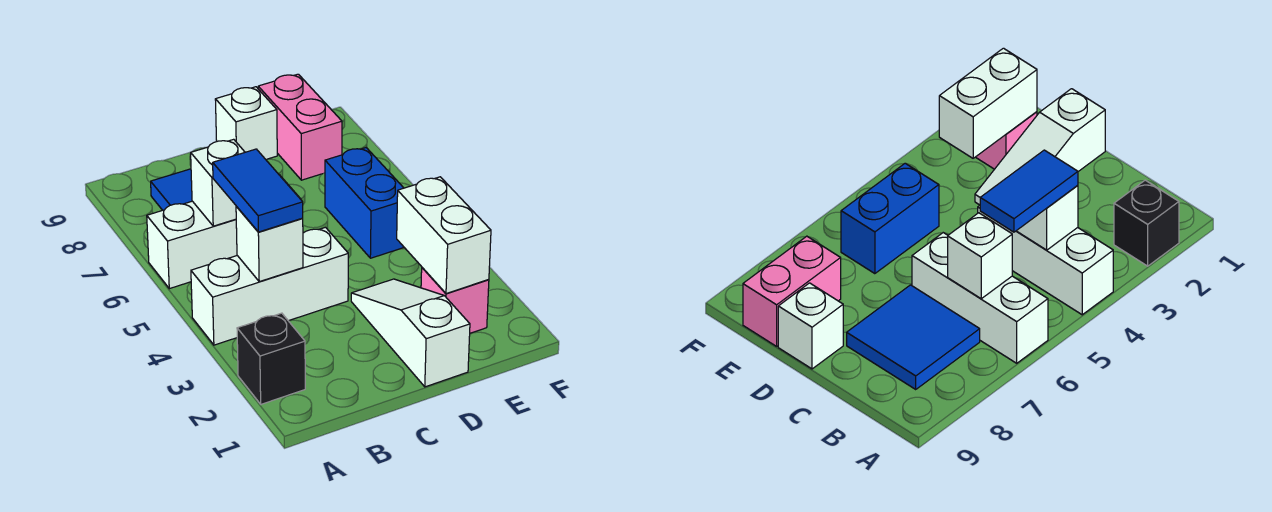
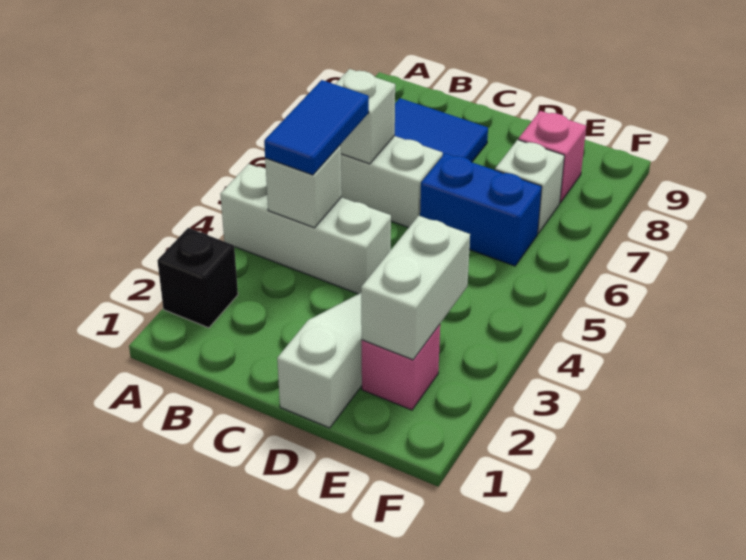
white 1x1 brick [215,87,277,159] -> white 1x1 brick moved to [495,140,564,233]
blue 1x2 brick [325,148,404,258] -> blue 1x2 brick turned to [420,153,542,266]
pink 1x2 brick [258,74,342,180] -> pink 1x1 brick [518,111,586,203]

